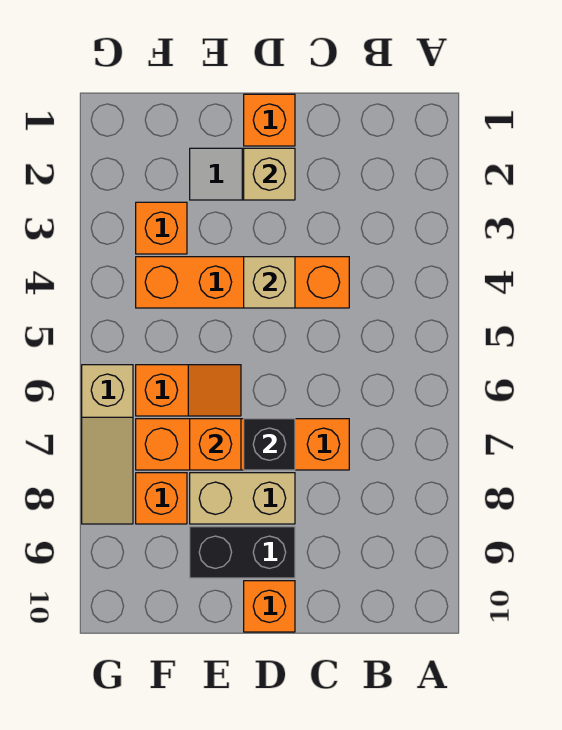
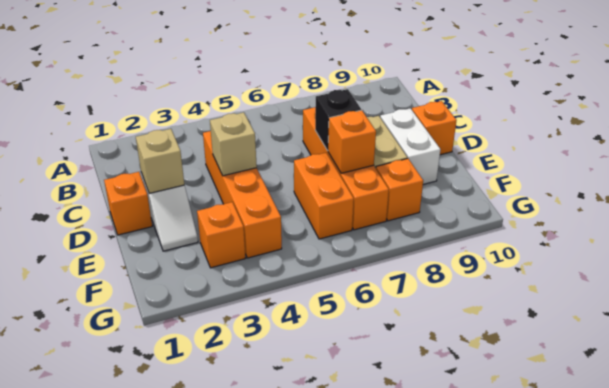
black 1x2 brick [190,527,295,578] -> white 1x2 brick [380,108,441,184]
orange 1x2 slope [136,365,241,416] -> orange 1x2 brick [294,153,354,239]
tan 1x3 slope [82,365,133,524] -> none

